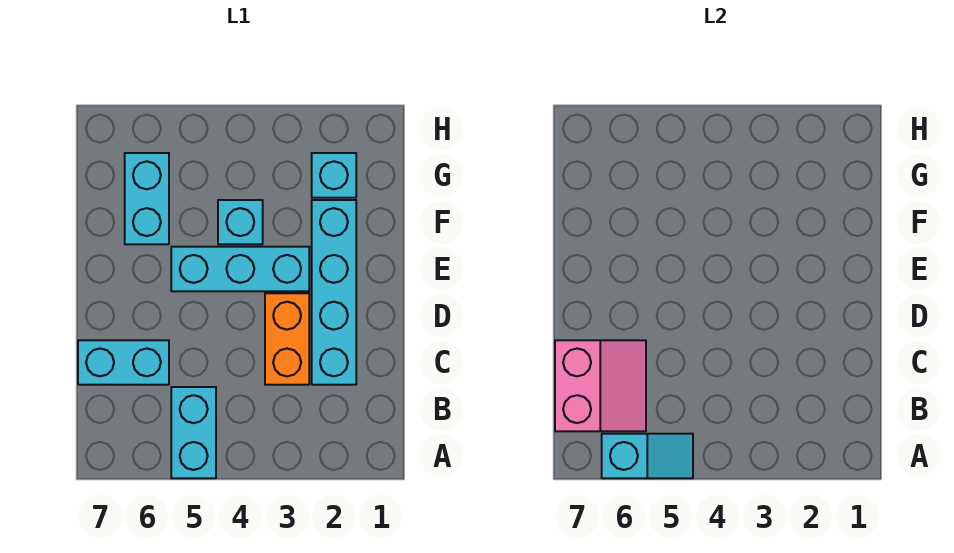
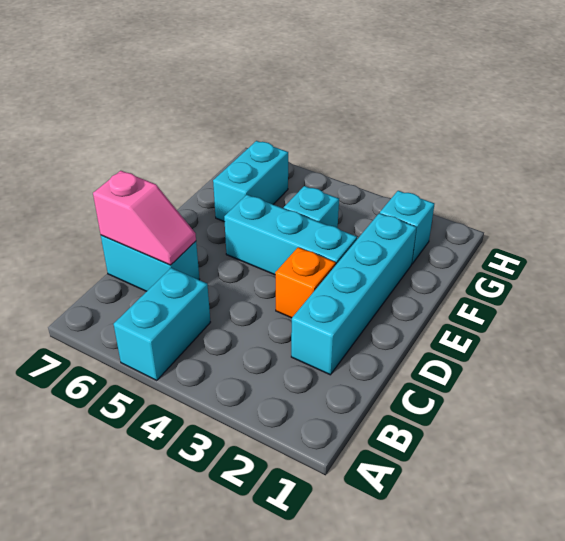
cyan 1x2 slope [602,434,693,478] -> none
pink 2x2 slope [555,340,646,431] -> pink 1x2 slope [93,171,196,265]
orange 1x2 brick [265,293,309,385] -> orange 1x1 brick [275,247,336,318]

